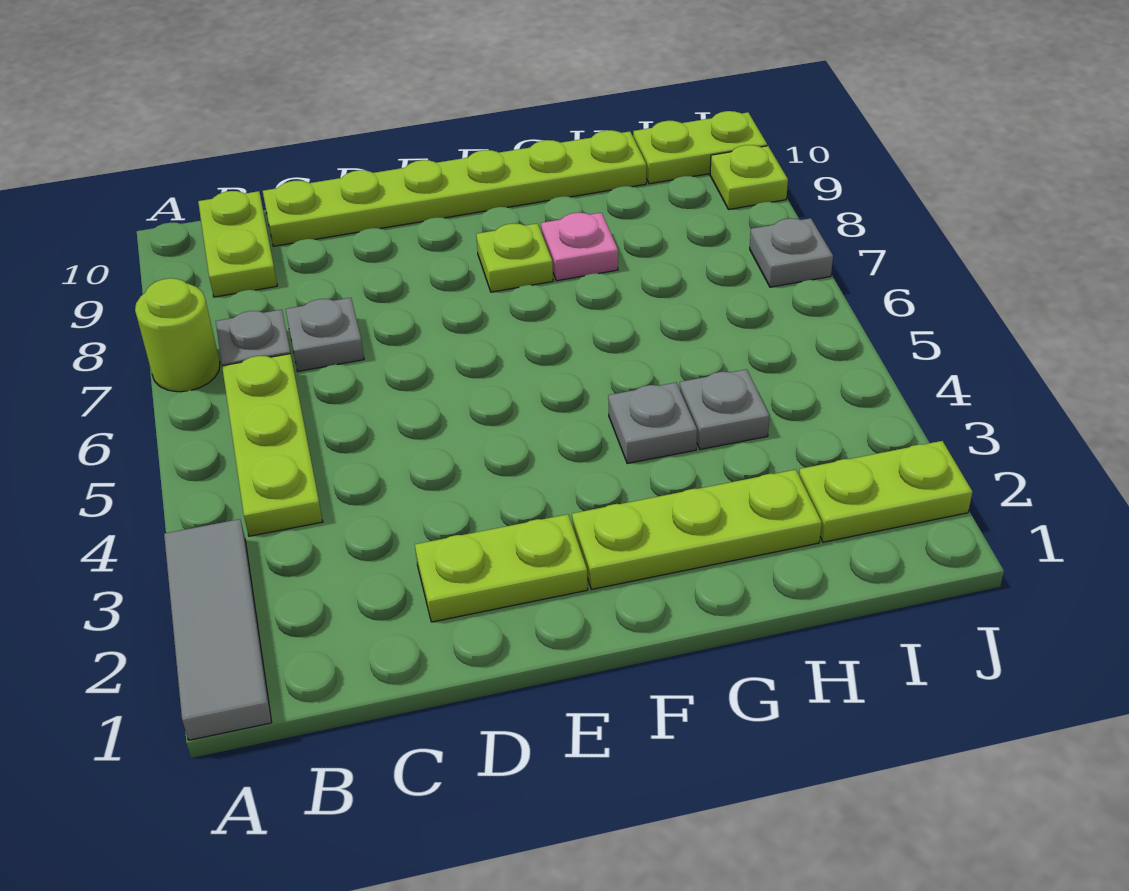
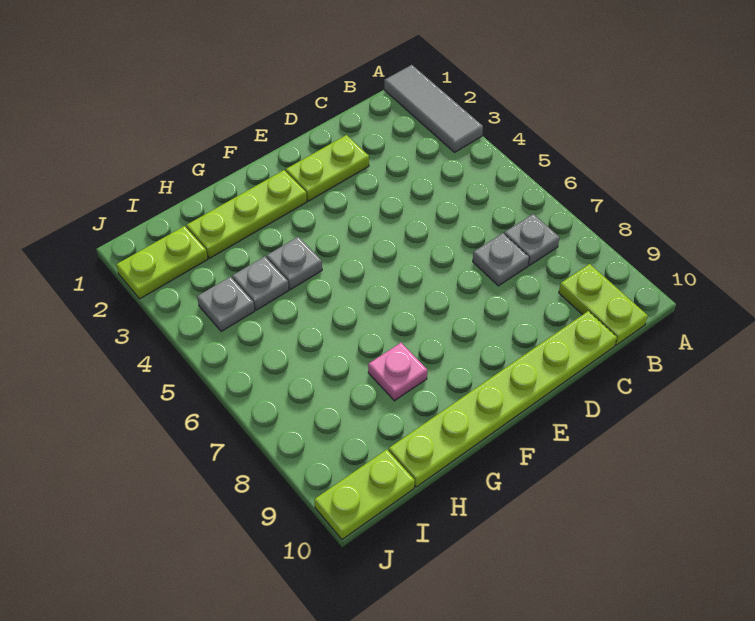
lime 1x1 round brick [135,278,220,392] -> none
lime 1x3 plate [222,354,323,536] -> none
lime 1x1 plate [476,223,553,292] -> none
grey 1x1 plate [750,218,833,287] -> grey 1x1 plate moved to [197,277,255,331]
lime 1x1 plate [710,145,788,210] -> none

